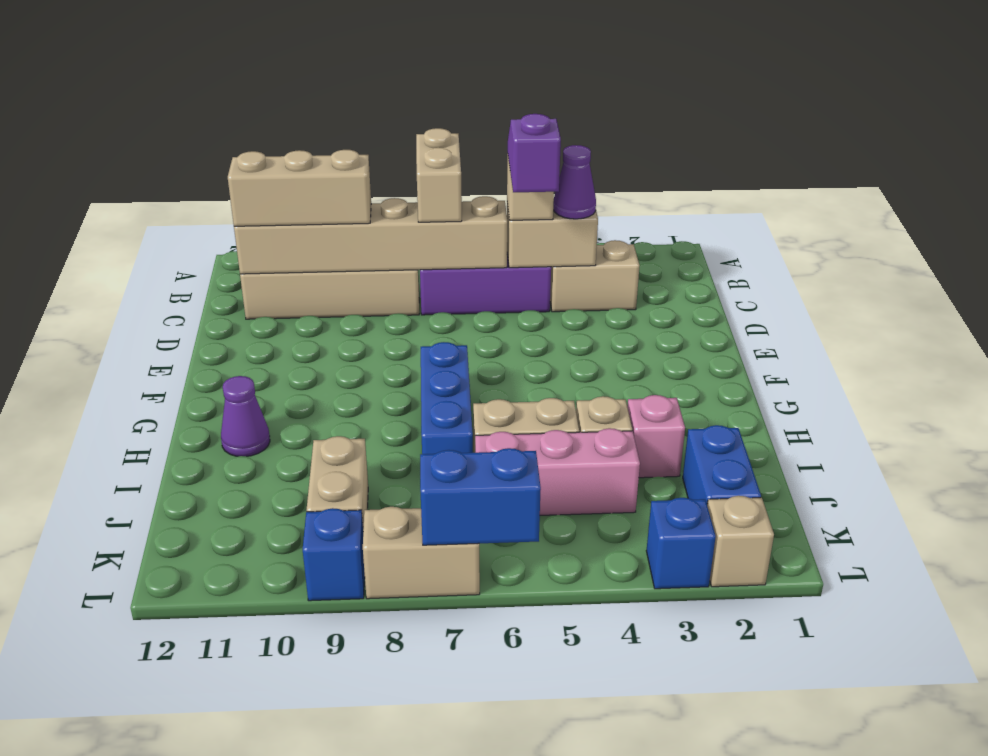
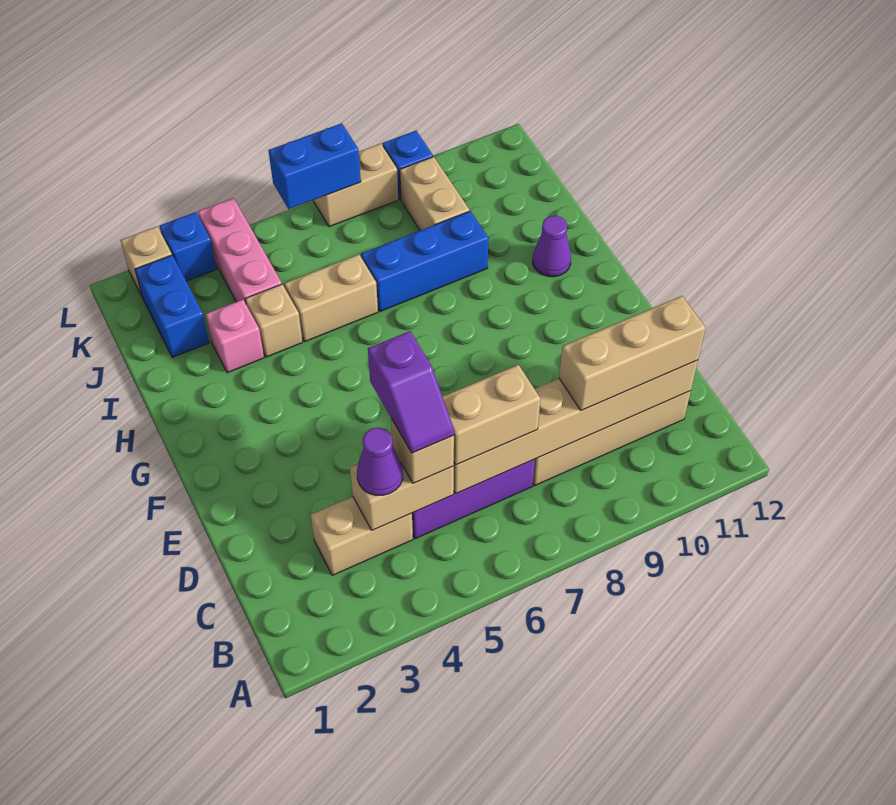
tan 1x2 brick [416,128,462,222] -> tan 1x2 brick turned to [443,365,540,465]
blue 1x3 brick [421,342,473,454] -> blue 1x3 brick turned to [361,211,489,311]
pink 1x3 brick [475,428,640,515] -> pink 1x3 brick turned to [198,198,282,303]

